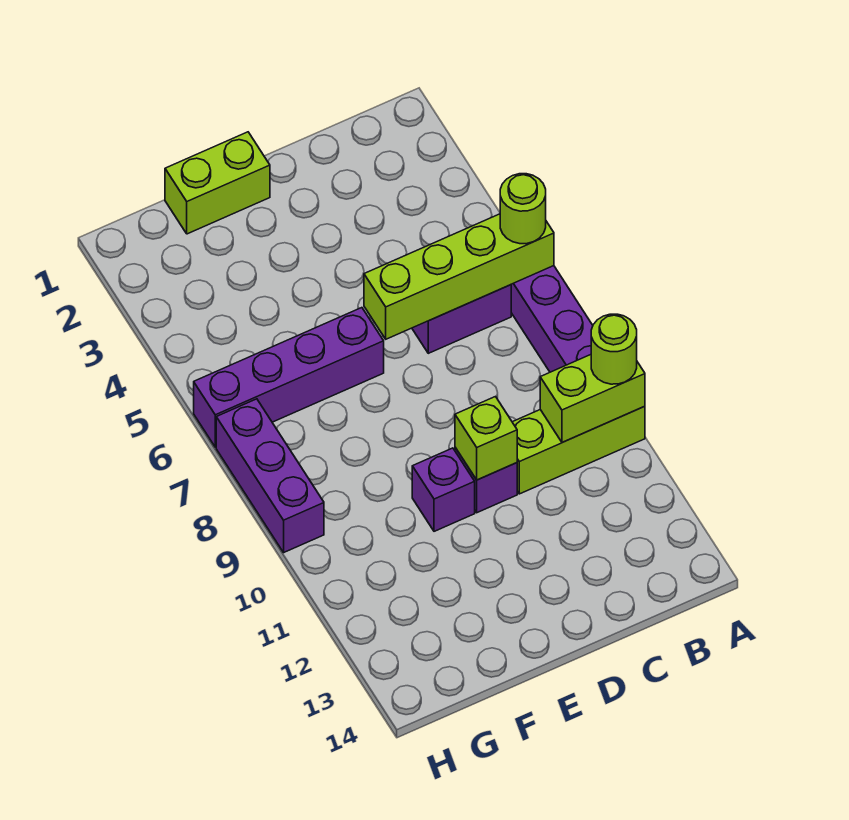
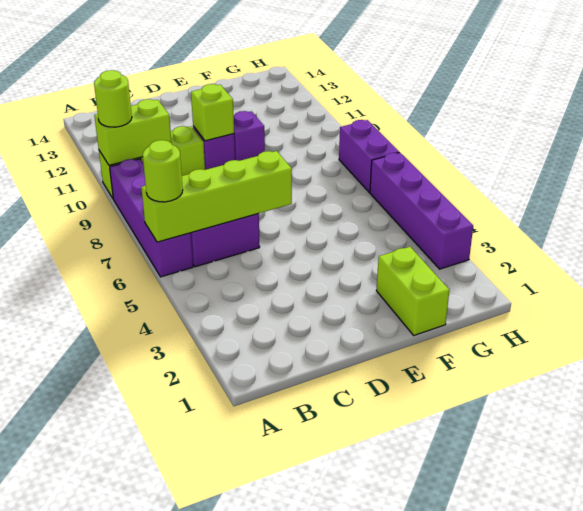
lime 1x2 brick [165,132,270,234] -> lime 1x2 brick turned to [376,247,449,335]
purple 1x4 brick [194,308,384,447] -> purple 1x4 brick turned to [370,153,473,269]
purple 1x3 brick [216,399,324,552] -> purple 1x2 brick [339,120,399,192]

